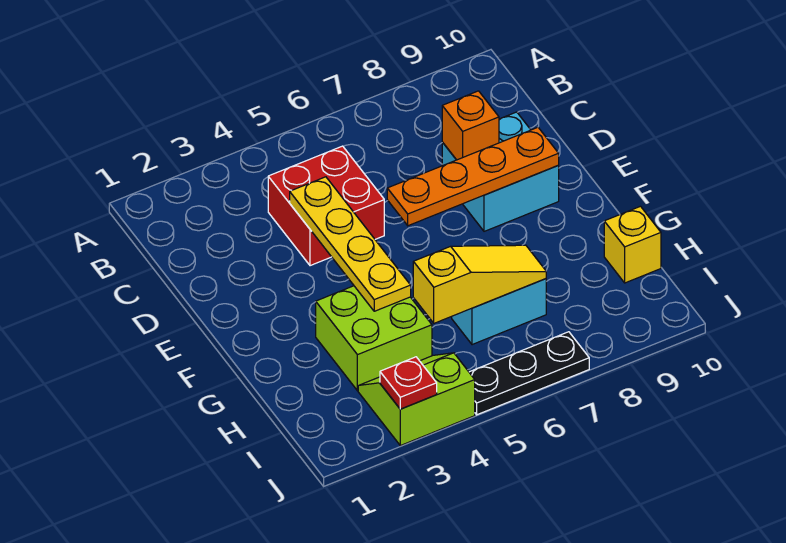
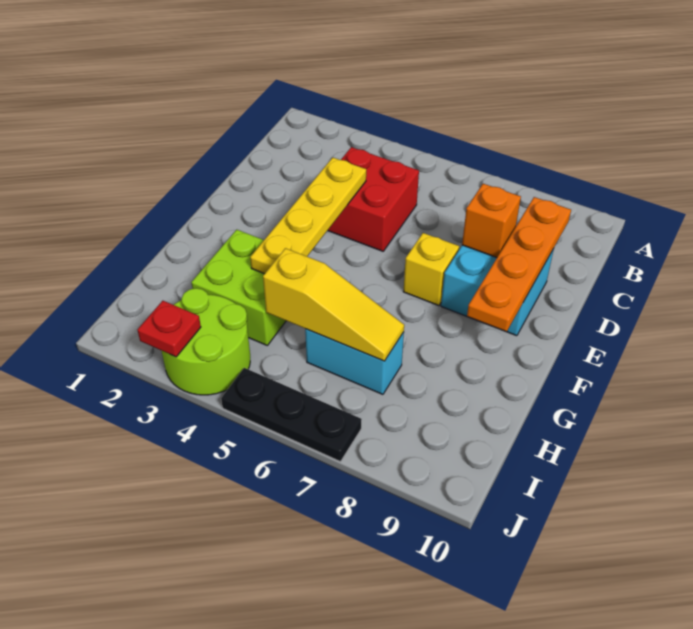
orange 1x4 plate [387,127,559,226] -> orange 1x4 plate turned to [467,197,571,332]
yellow 1x1 brick [604,206,661,283] -> yellow 1x1 brick moved to [403,233,459,306]
lime 2x2 slope [358,353,475,446] -> lime 2x2 round brick [162,288,250,395]

